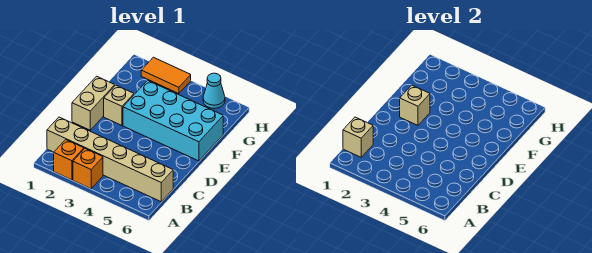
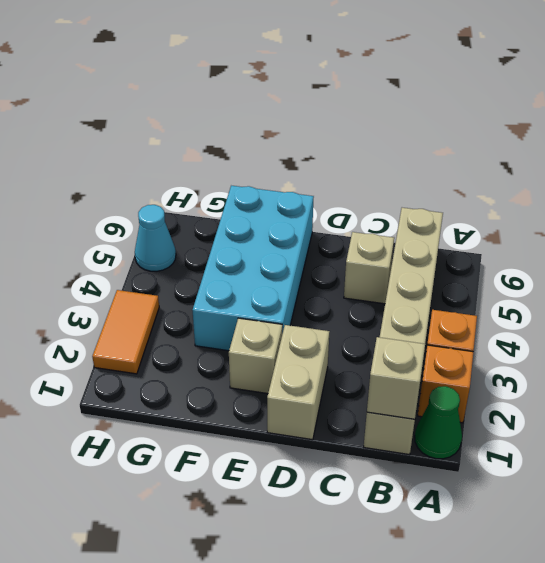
none -> green 1x1 cone [415,386,462,459]
tan 1x2 brick [72,76,115,130] -> tan 1x2 brick turned to [267,325,329,440]
tan 1x1 brick [400,85,430,125] -> tan 1x1 brick moved to [344,232,394,304]

